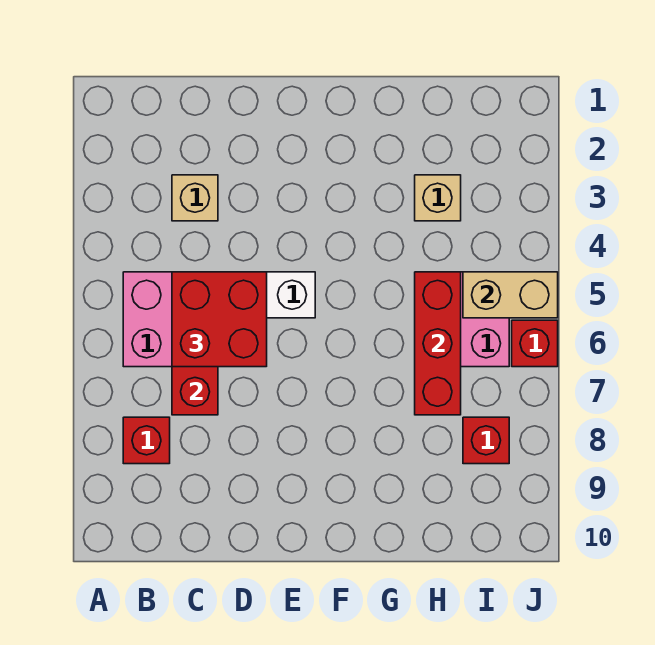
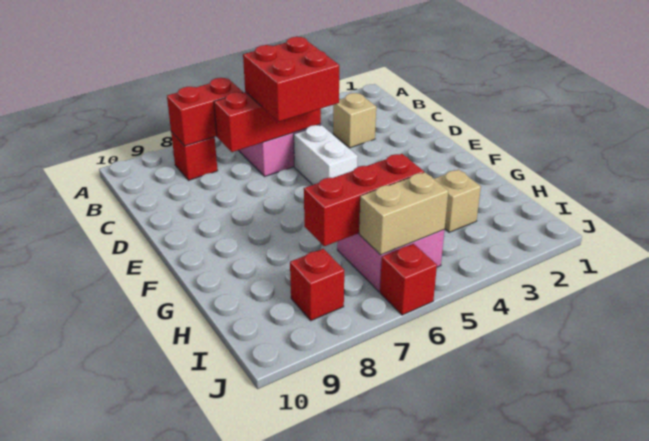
none -> red 1x2 brick [167,78,243,146]
tan 1x2 brick [463,272,558,318] -> tan 1x2 brick turned to [359,172,448,255]

